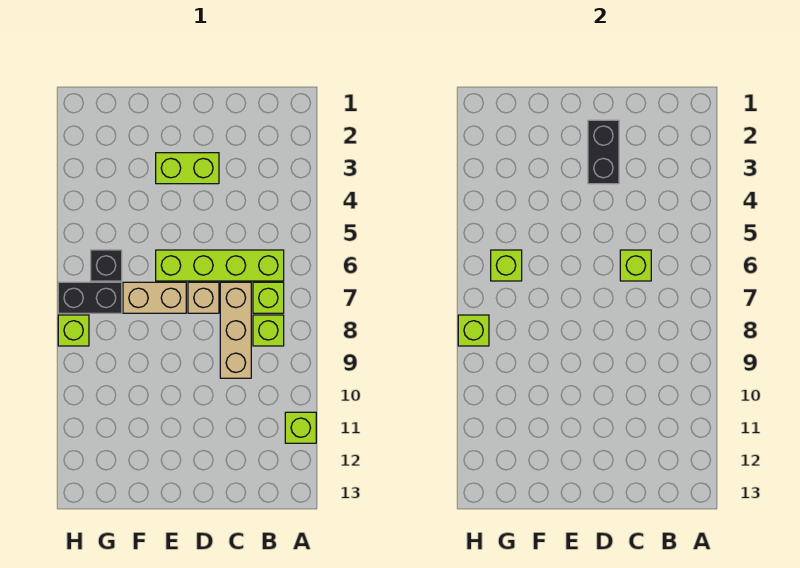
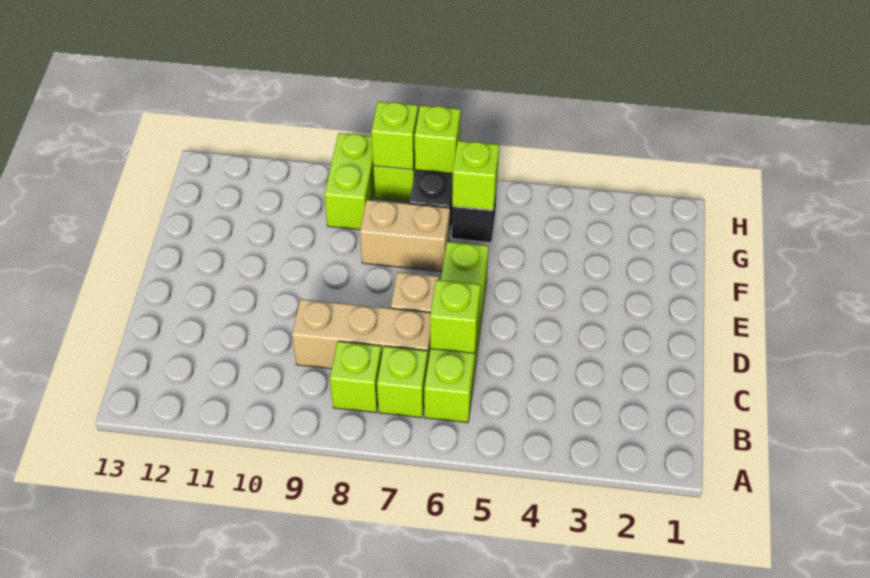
lime 1x1 brick [285,412,316,443] -> lime 1x1 brick moved to [415,105,461,173]
black 1x2 brick [588,120,619,184] -> none
lime 1x2 brick [156,153,219,184] -> lime 1x2 brick moved to [324,133,375,230]
tan 1x2 brick [123,282,186,313] -> tan 1x2 brick turned to [360,200,450,271]

